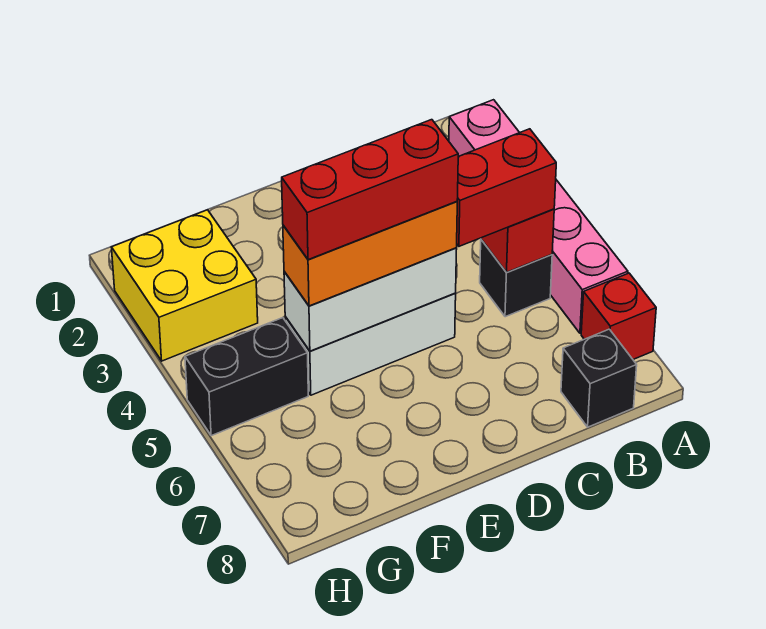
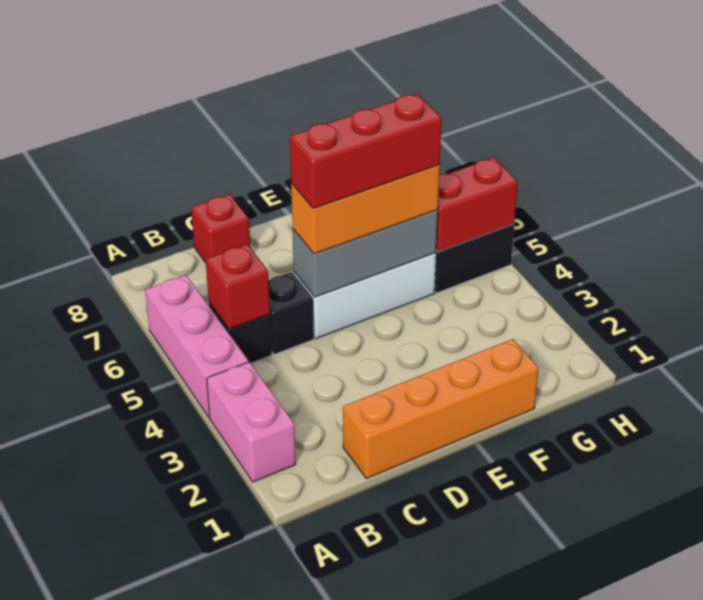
red 1x1 brick [581,273,656,359] -> red 1x1 brick moved to [191,194,250,263]
red 1x2 brick [457,129,556,246] -> red 1x2 brick moved to [436,157,518,252]
black 1x1 brick [561,329,637,427] -> black 1x1 brick moved to [269,272,314,354]
none -> orange 1x4 brick [343,339,539,479]
white 1x3 brick [284,248,457,351] -> grey 1x3 brick [293,210,438,297]
yellow 2x2 brick [111,210,258,361] -> none

